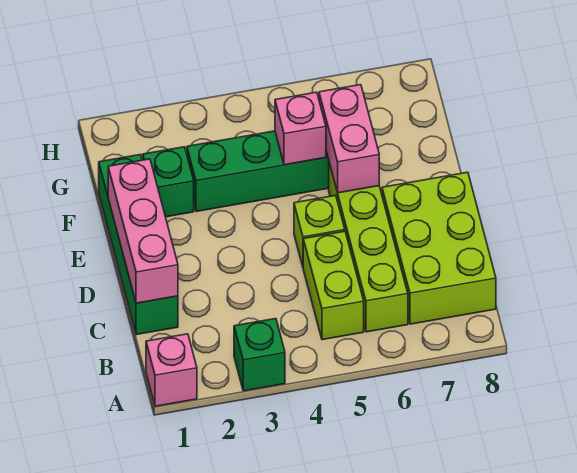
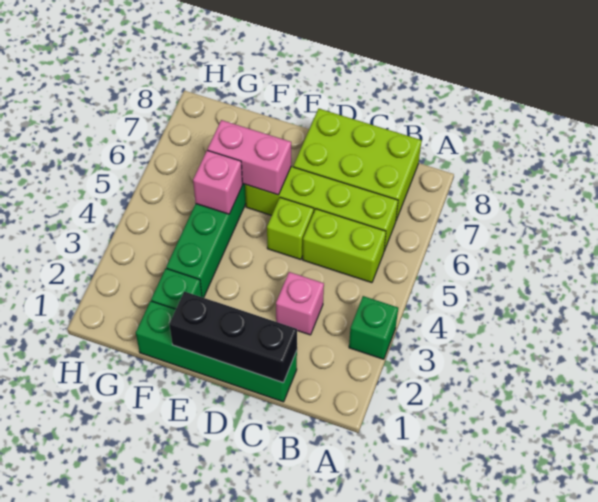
pink 1x1 brick [146,334,197,406] -> pink 1x1 brick moved to [276,272,324,335]
pink 1x3 brick [108,159,178,303] -> black 1x3 brick [169,291,297,383]

